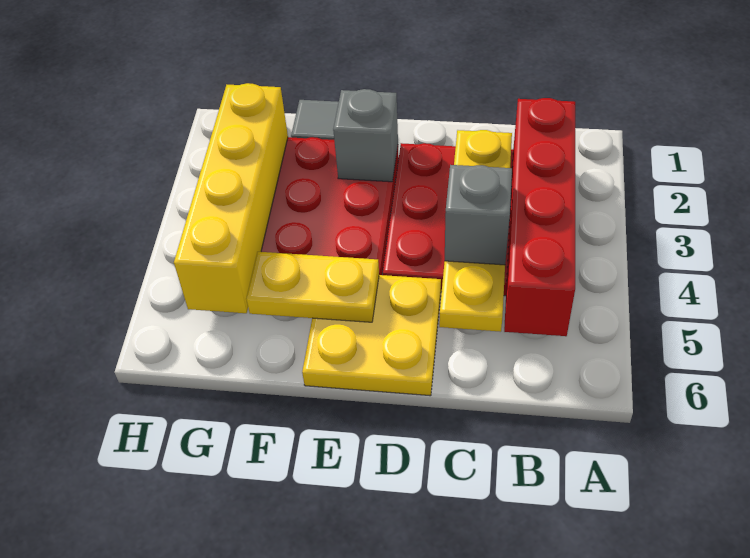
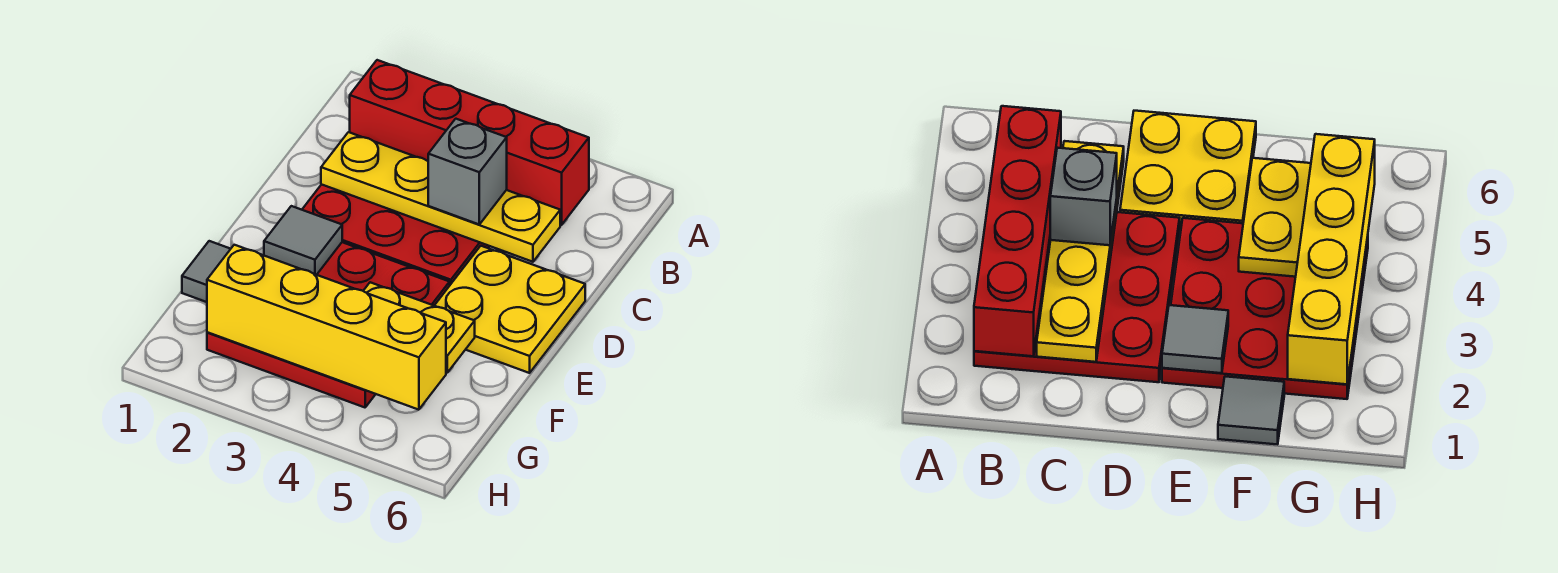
grey 1x1 brick [333,89,398,182] -> grey 1x1 tile [264,206,342,275]
yellow 1x2 plate [246,252,379,322] -> yellow 1x2 plate turned to [364,282,475,373]

